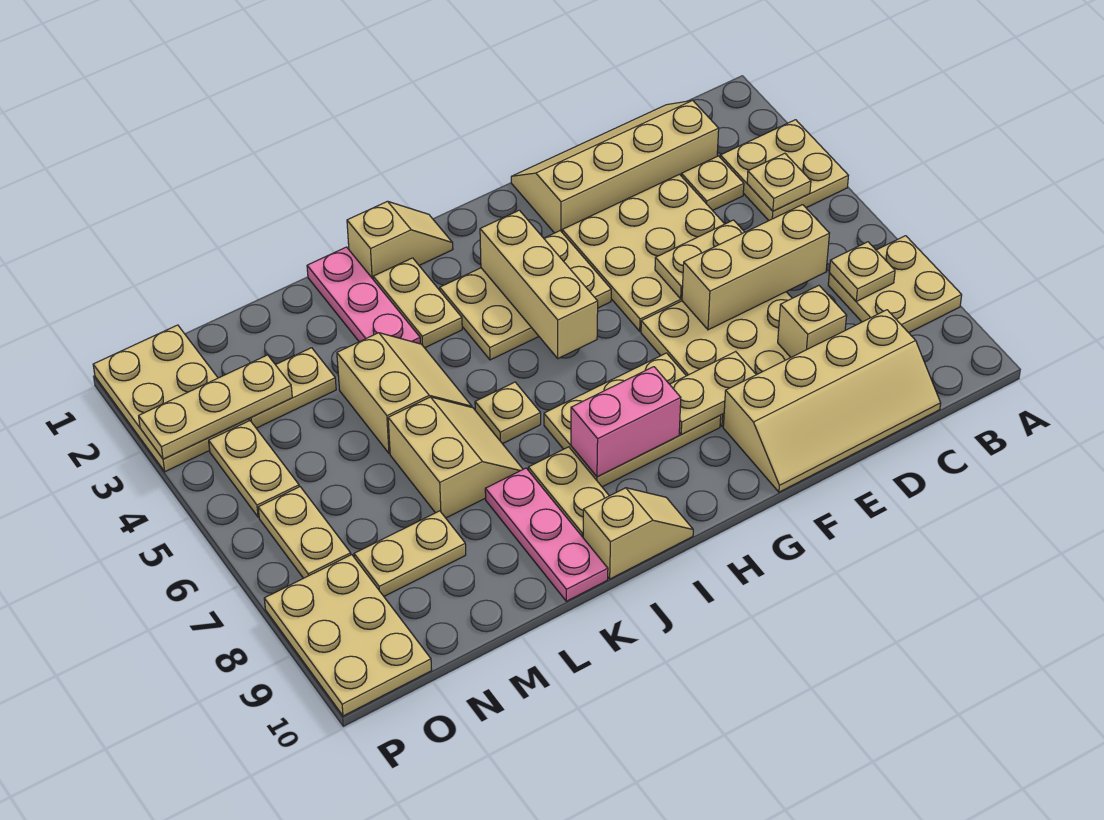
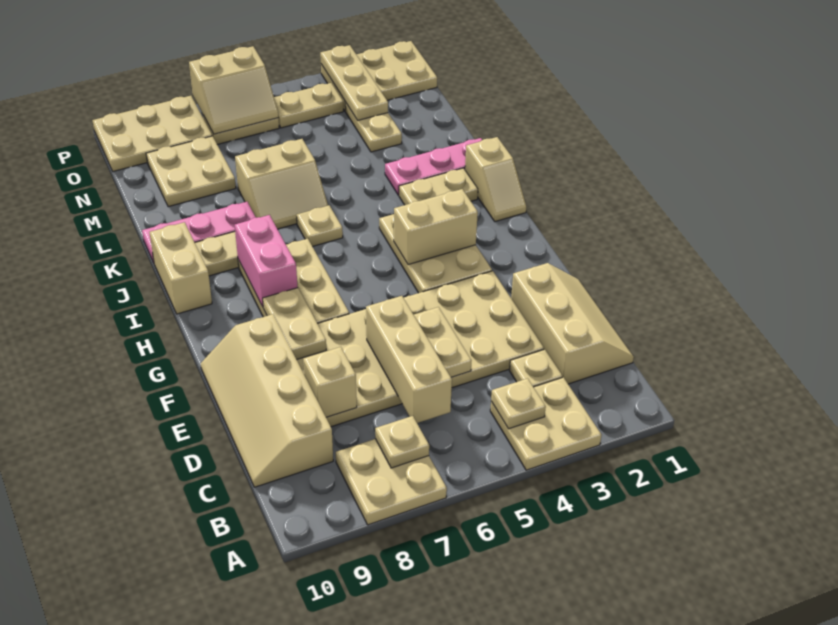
tan 2x4 slope [511,100,719,233] -> tan 2x3 slope [511,263,634,384]
tan 1x3 brick [480,210,598,358] -> tan 1x2 brick [394,189,478,265]
tan 1x2 slope [583,488,693,579] -> tan 1x2 brick [149,222,212,314]
tan 2x2 slope [337,333,472,453] -> tan 2x2 slope moved to [189,46,278,134]
tan 1x2 plate [354,511,466,596] -> tan 2x2 plate [146,136,236,207]

